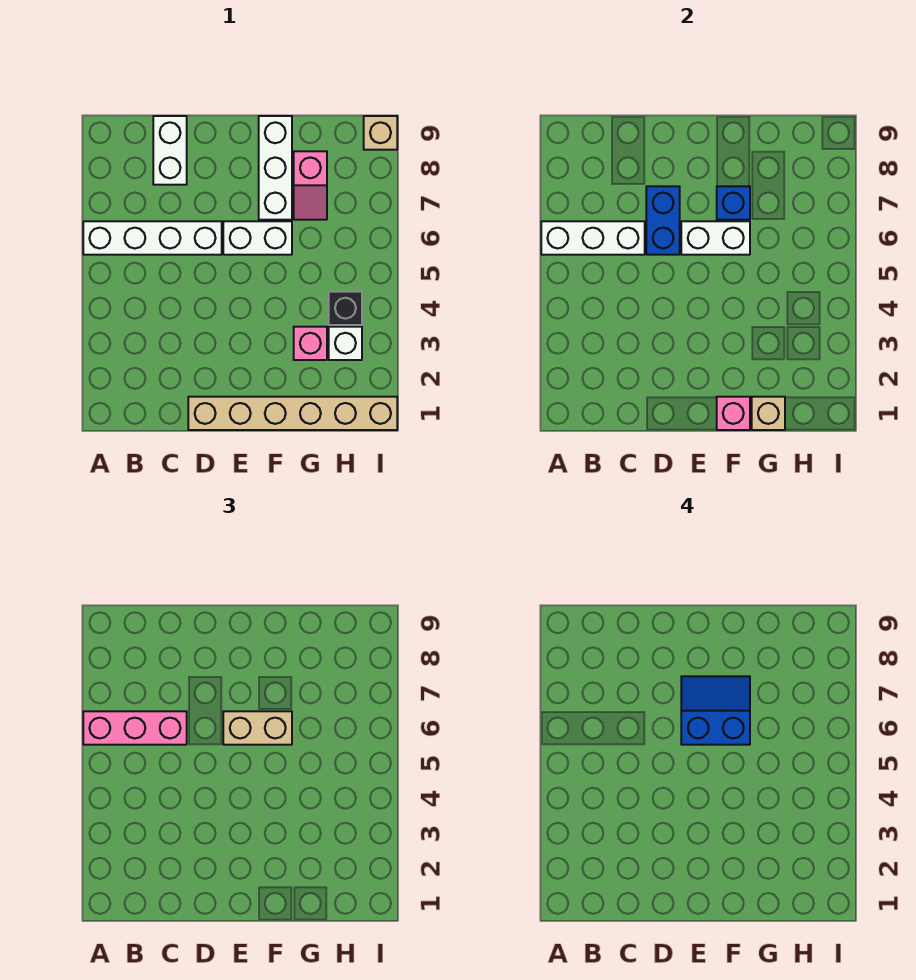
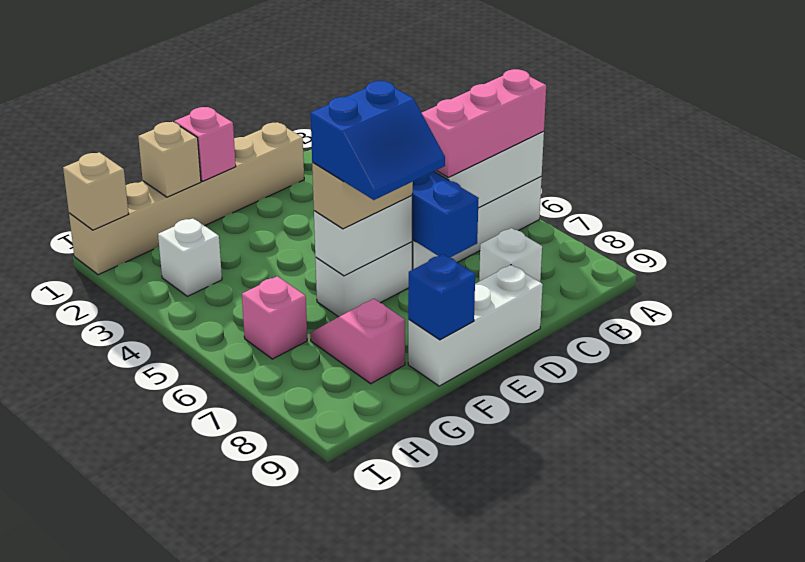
white 1x2 brick [153,116,187,185] -> white 1x1 brick [479,228,542,282]
white 1x3 brick [259,116,292,220] -> white 1x3 brick turned to [408,265,543,386]
blue 1x1 brick [717,186,750,220] -> blue 1x1 brick moved to [408,254,475,340]
pink 1x1 brick [294,327,327,360] -> pink 1x1 brick moved to [242,276,307,359]
black 1x1 brick [329,292,362,325] -> none
tan 1x1 brick [364,116,397,150] -> tan 1x1 brick moved to [63,152,129,230]

